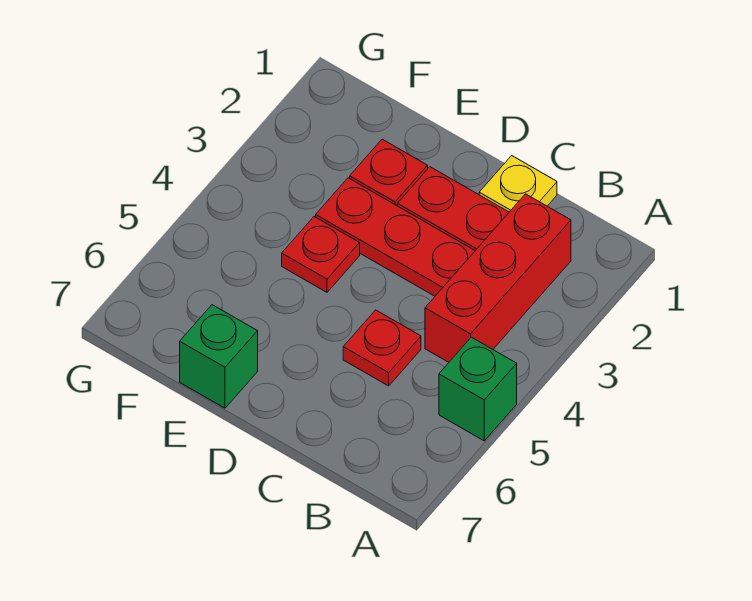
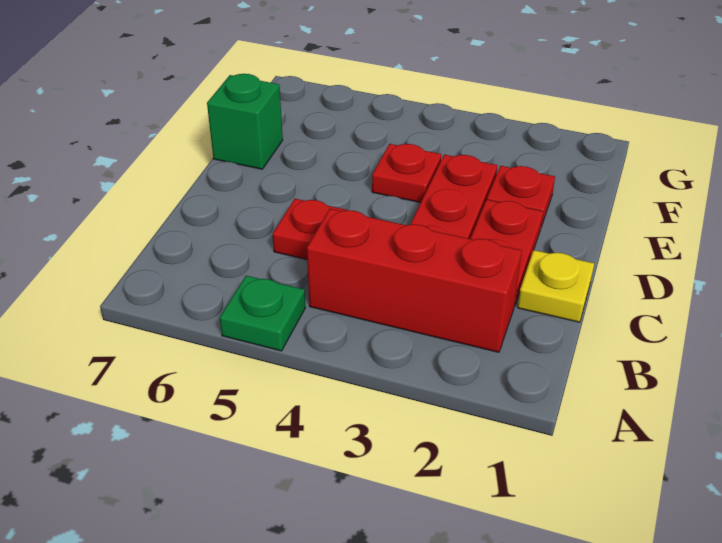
green 1x1 brick [439,337,517,441] -> green 1x1 plate [220,276,305,351]

